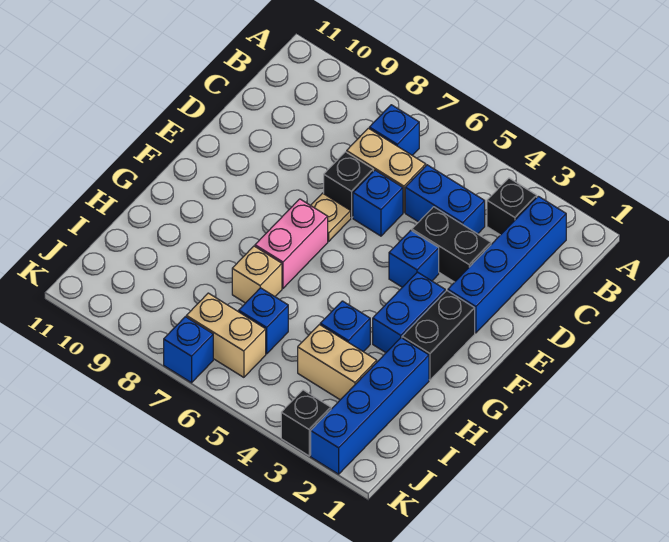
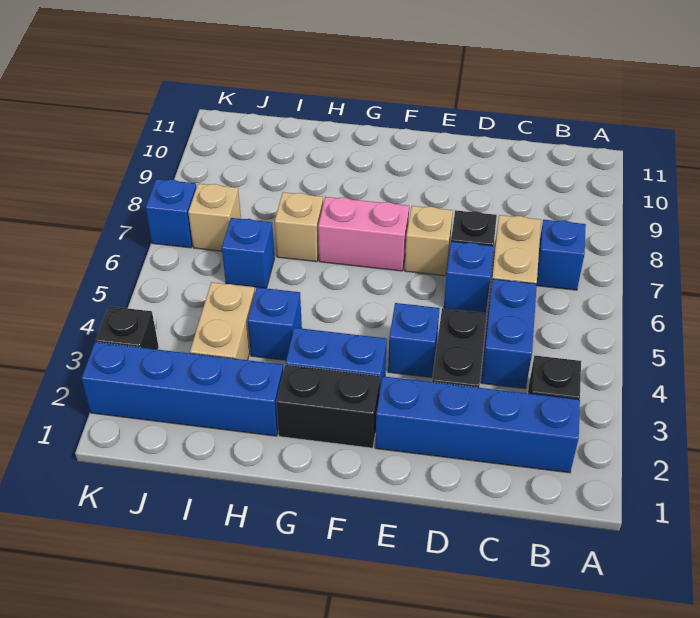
tan 1x1 plate [311,193,351,241] -> tan 1x1 brick [405,206,453,276]
tan 1x2 brick [186,293,266,377] -> tan 1x1 brick [188,184,241,251]

